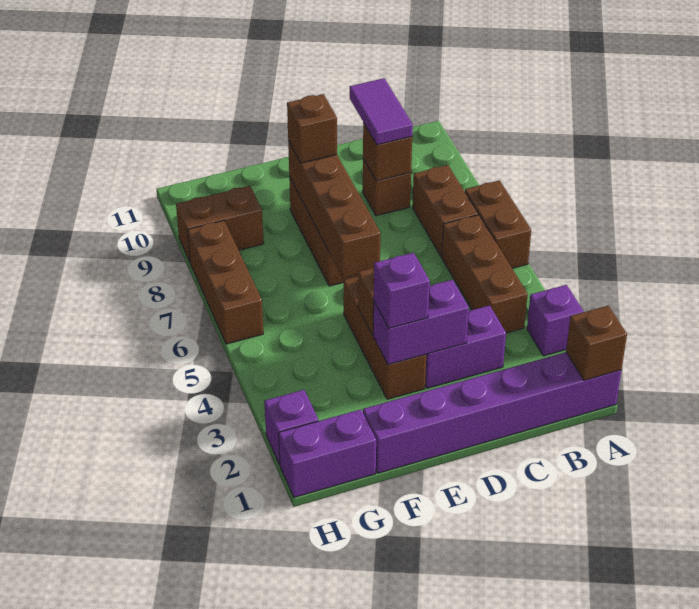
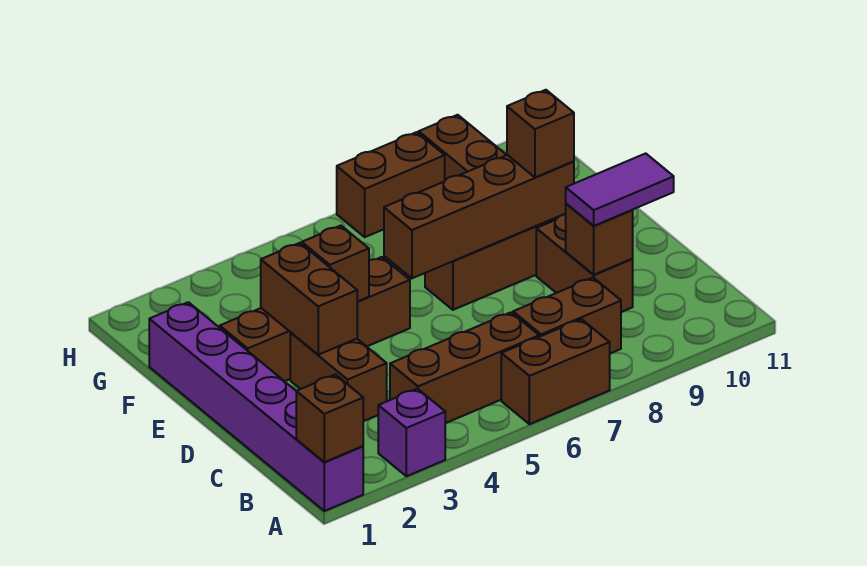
purple 1x2 brick [425,305,506,388] -> brown 1x2 brick [290,333,387,421]
brown 1x1 brick [363,159,411,216] -> brown 1x2 brick [536,214,633,312]
purple 1x2 brick [373,280,469,365] -> brown 1x2 brick [261,243,357,355]
brown 1x3 brick [344,276,426,399] -> brown 1x4 brick [220,257,410,381]
purple 1x1 brick [374,253,430,328] -> none
purple 1x2 brick [279,409,376,497] -> none
purple 1x1 brick [264,390,318,465] -> none
brown 1x3 brick [188,220,263,344] -> brown 1x2 brick [337,132,445,237]

